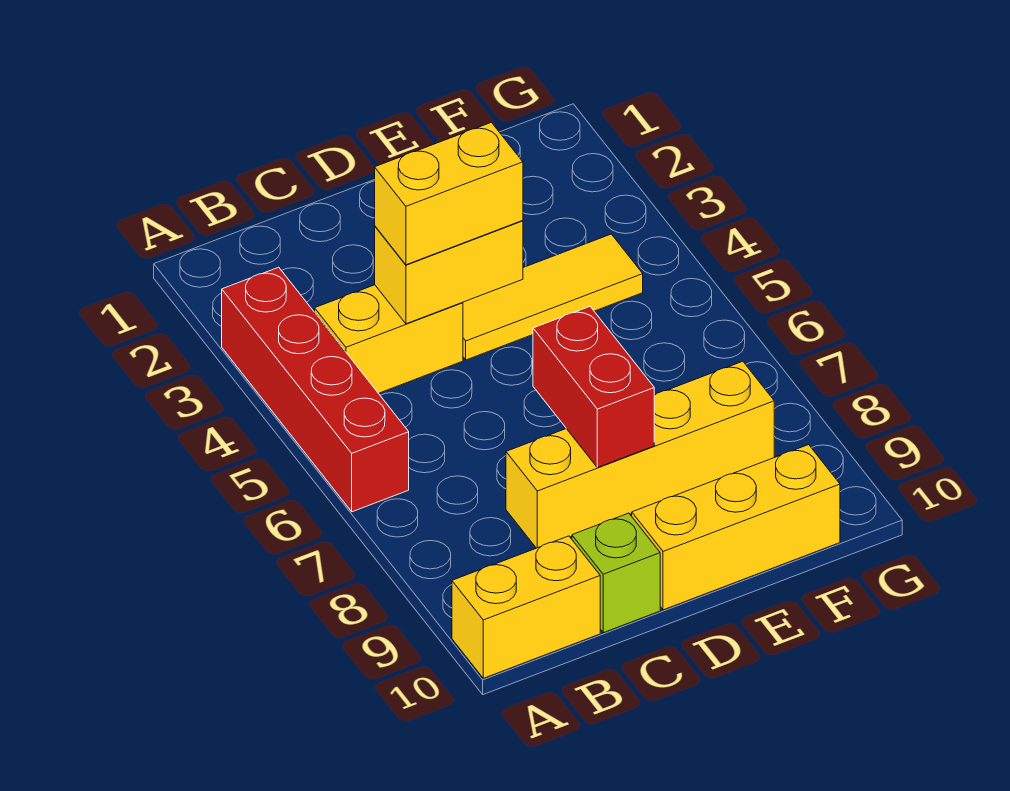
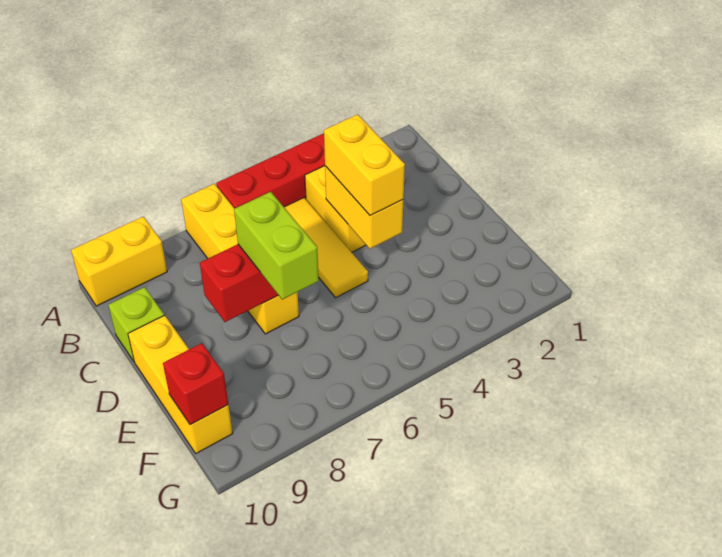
yellow 1x2 brick [452,536,600,678] -> yellow 1x2 brick turned to [71,217,167,306]
yellow 1x4 brick [506,361,774,548] -> yellow 1x4 brick moved to [181,184,299,334]
yellow 1x3 tile [463,234,643,360] -> yellow 1x3 tile moved to [284,198,368,298]
none -> lime 1x2 brick [234,192,319,299]
none -> red 1x1 brick [163,343,228,425]

